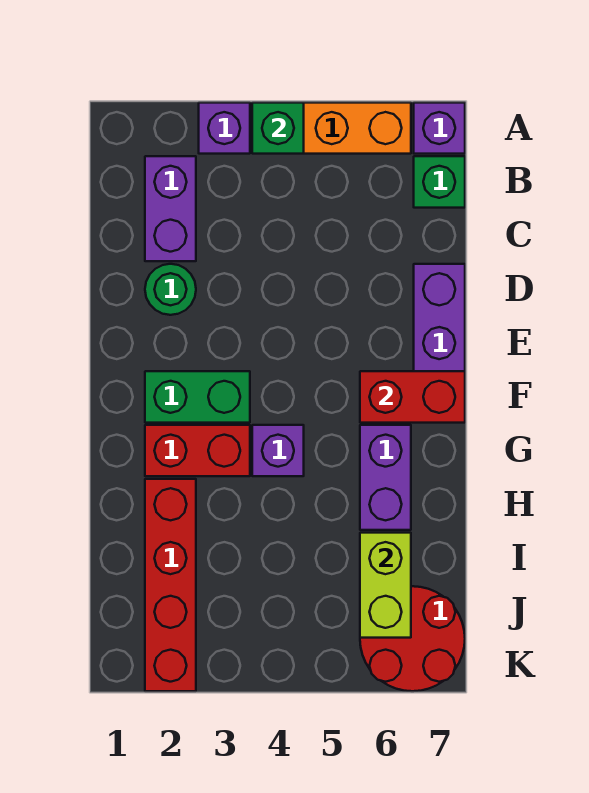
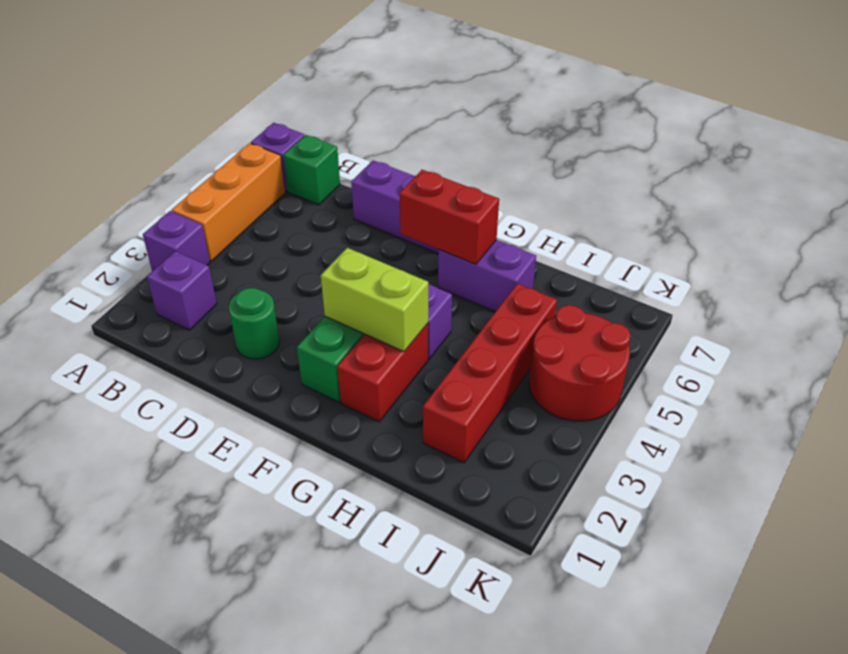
green 1x1 brick [252,103,304,154] -> none
purple 1x2 brick [145,156,196,261] -> purple 1x1 brick [147,251,217,330]
red 1x2 brick [360,371,465,423] -> red 1x2 brick turned to [400,170,499,264]
red 1x4 brick [145,479,196,691] -> red 1x4 brick turned to [423,284,557,463]
lime 1x2 brick [360,533,411,638] -> lime 1x2 brick moved to [321,248,428,352]
red 2x2 round brick [360,586,465,691] -> red 2x2 round brick moved to [529,305,630,421]

